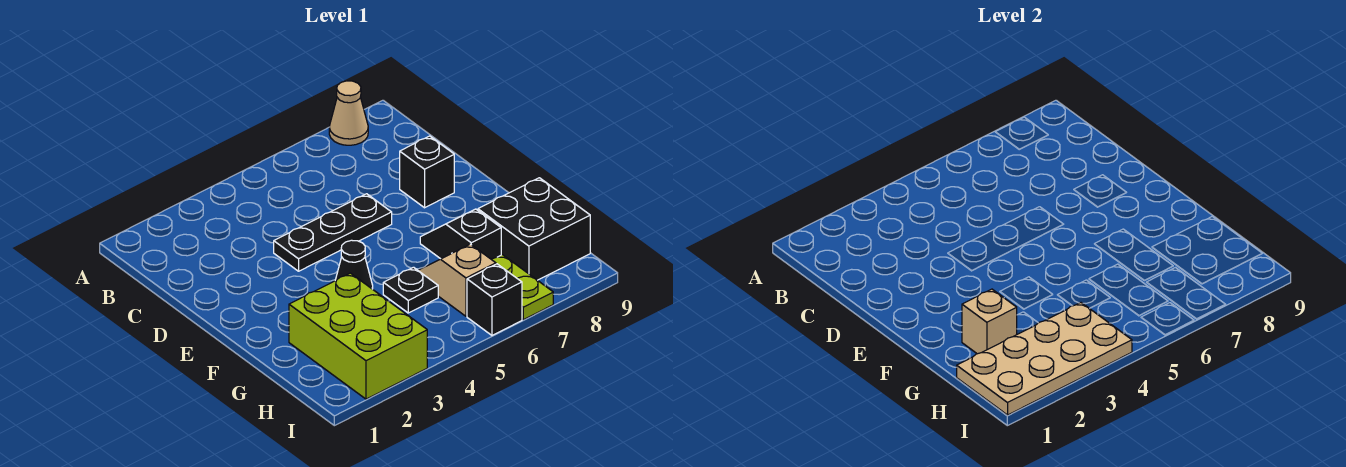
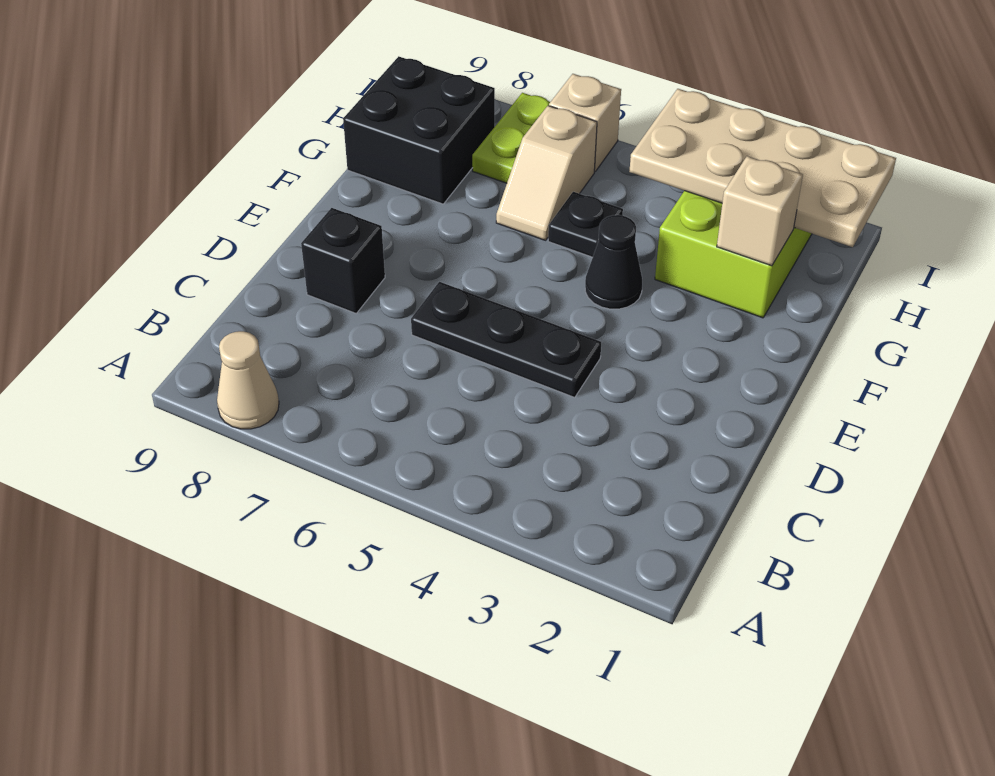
black 1x2 slope [420,209,501,259] -> none
black 1x1 brick [467,264,522,335] -> tan 1x1 brick [549,74,621,172]

